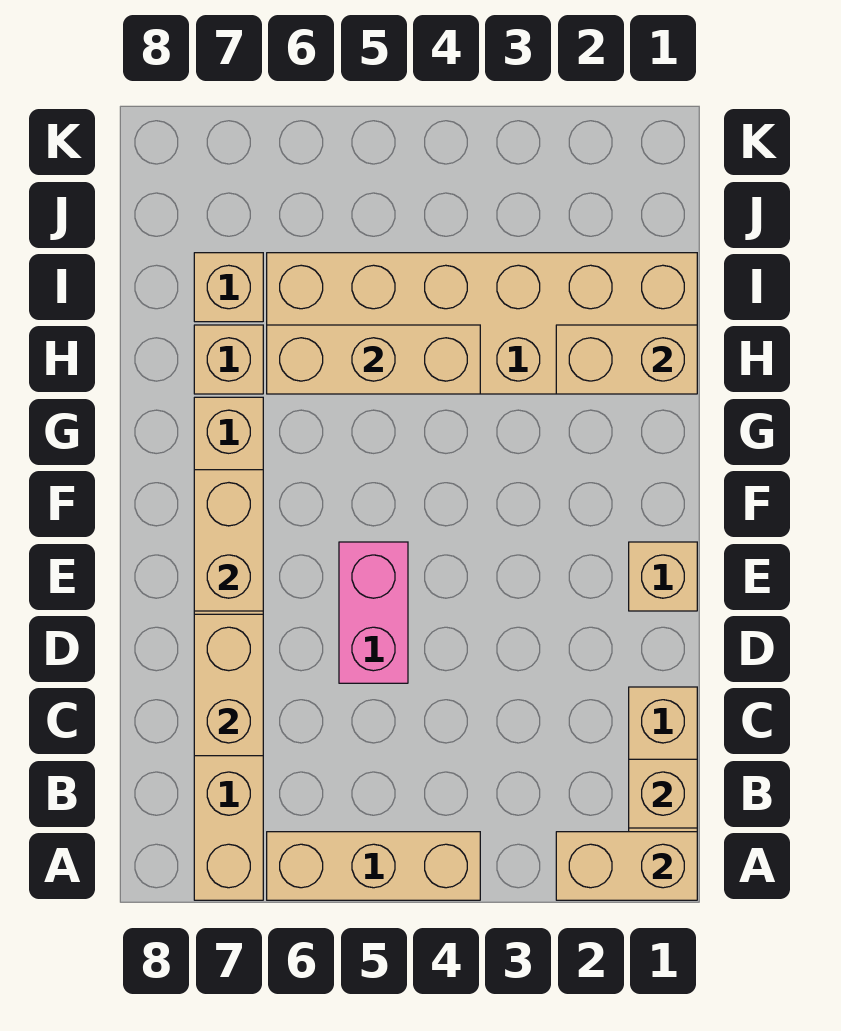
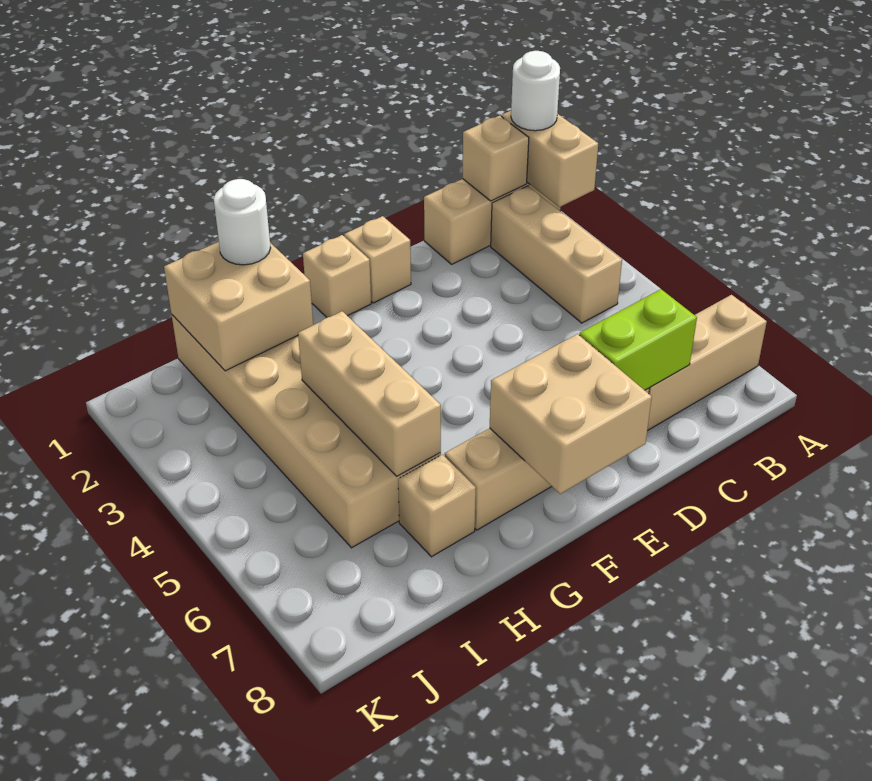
none -> white 1x1 round brick [511,51,560,131]
tan 1x3 brick [267,832,480,900] -> tan 1x3 brick moved to [491,186,622,323]
tan 1x2 brick [194,614,263,756] -> lime 1x2 brick [579,289,697,390]
pink 1x2 brick [339,542,408,683] -> none
tan 1x2 brick [194,470,263,611] -> tan 2x2 brick [490,334,652,494]
tan 1x2 brick [556,325,697,394] -> tan 2x2 brick [164,242,313,371]
none -> white 1x1 round brick [214,179,270,265]
tan 1x1 brick [194,253,263,322] -> tan 1x1 brick moved to [303,235,371,317]

